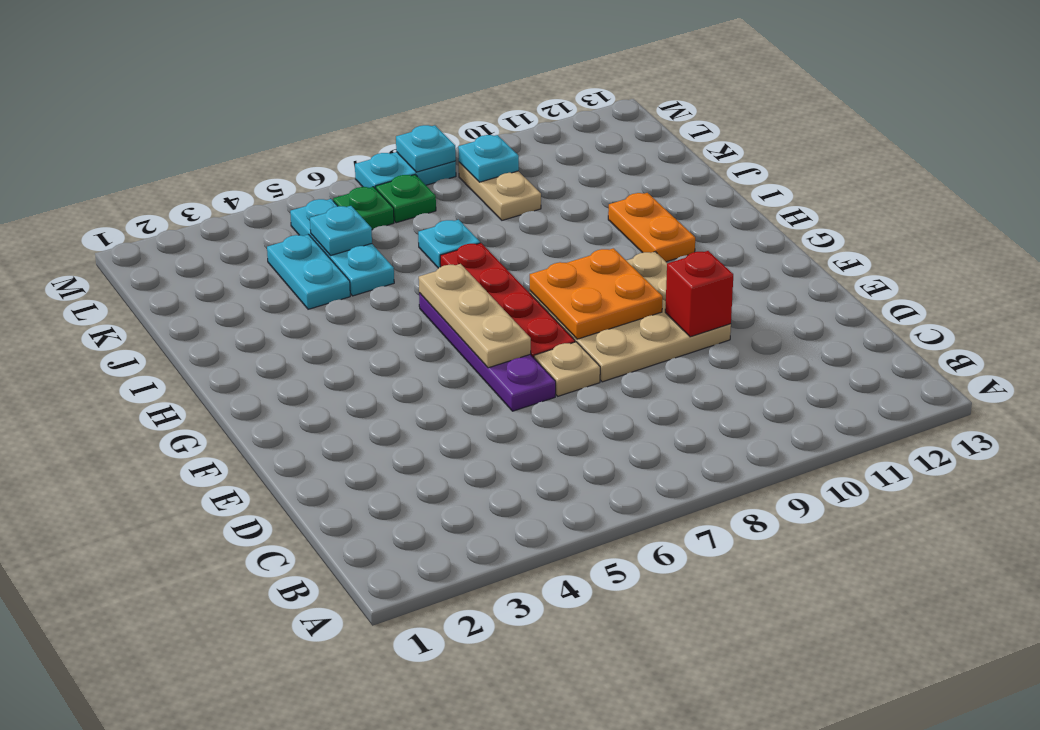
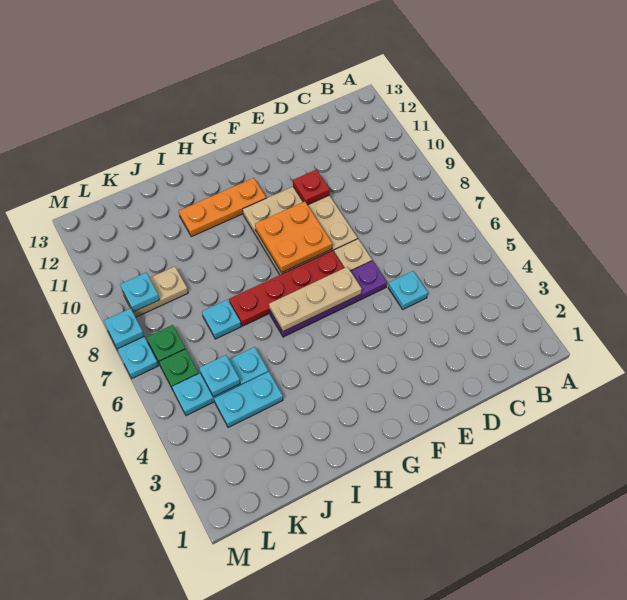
none -> cyan 1x1 plate [388,271,428,309]
red 1x1 brick [665,251,733,337] -> red 1x1 plate [293,170,330,205]
orange 1x2 plate [608,193,695,262] -> orange 1x3 plate [179,178,266,237]

